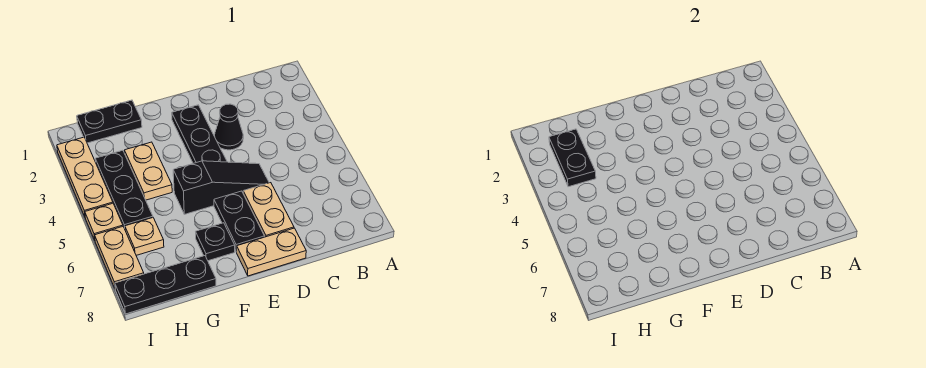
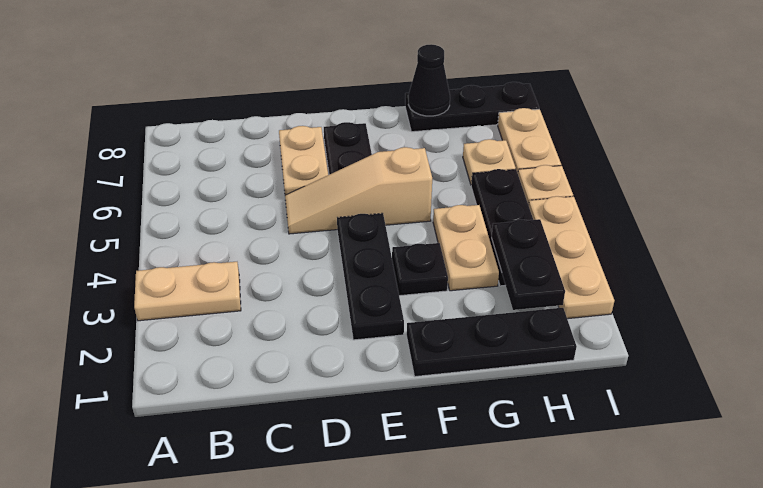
black 1x1 cone [215,104,243,150] -> black 1x1 cone moved to [408,44,450,116]
black 1x3 slope [173,161,269,214] -> tan 1x3 slope [285,147,432,234]
tan 1x2 plate [237,228,306,276] -> tan 1x2 plate moved to [134,262,241,321]
black 1x1 plate [196,223,235,261] -> black 1x1 plate moved to [392,243,448,296]
black 1x2 plate [77,100,142,143] -> black 1x3 plate [407,308,577,377]

